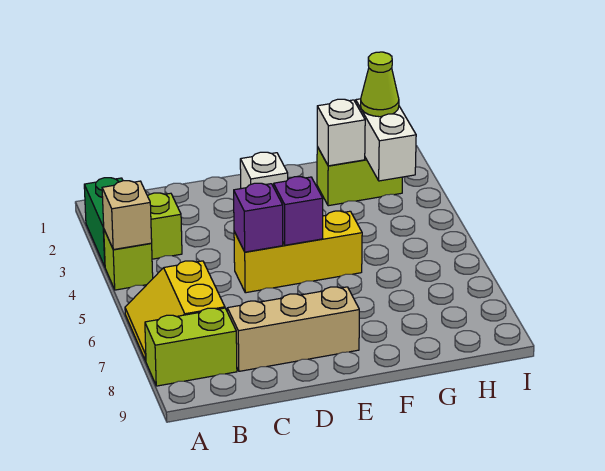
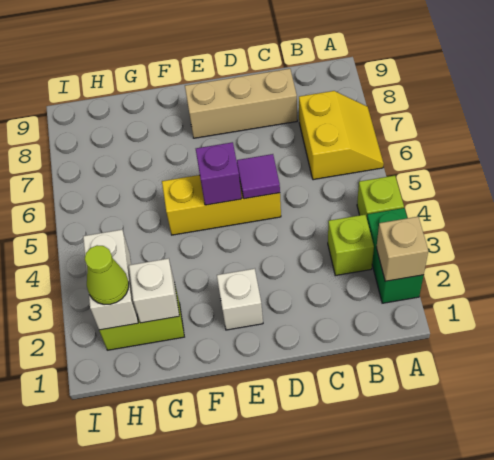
tan 1x1 brick [102,181,152,250] -> tan 1x1 brick moved to [376,217,428,281]
lime 1x2 brick [145,308,237,386] -> none
purple 1x1 brick [234,183,283,252] -> purple 1x1 tile [237,154,280,199]

